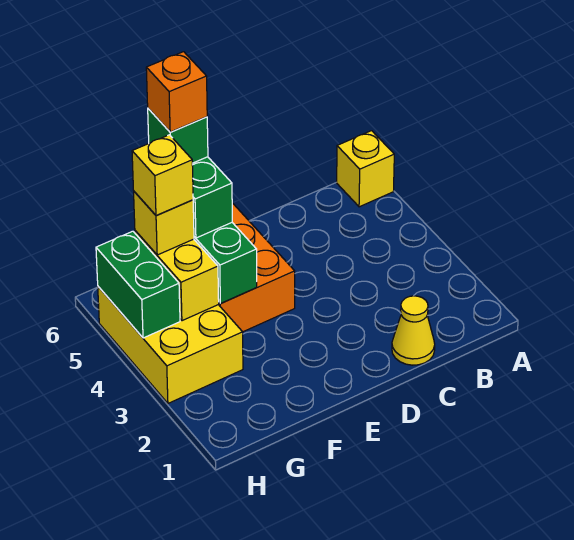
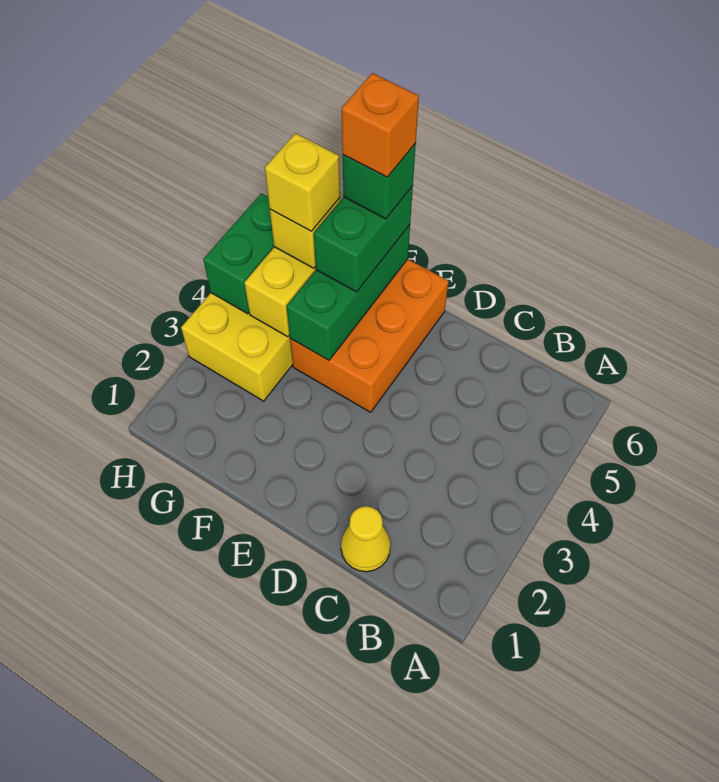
yellow 1x1 brick [337,131,394,207] -> none

